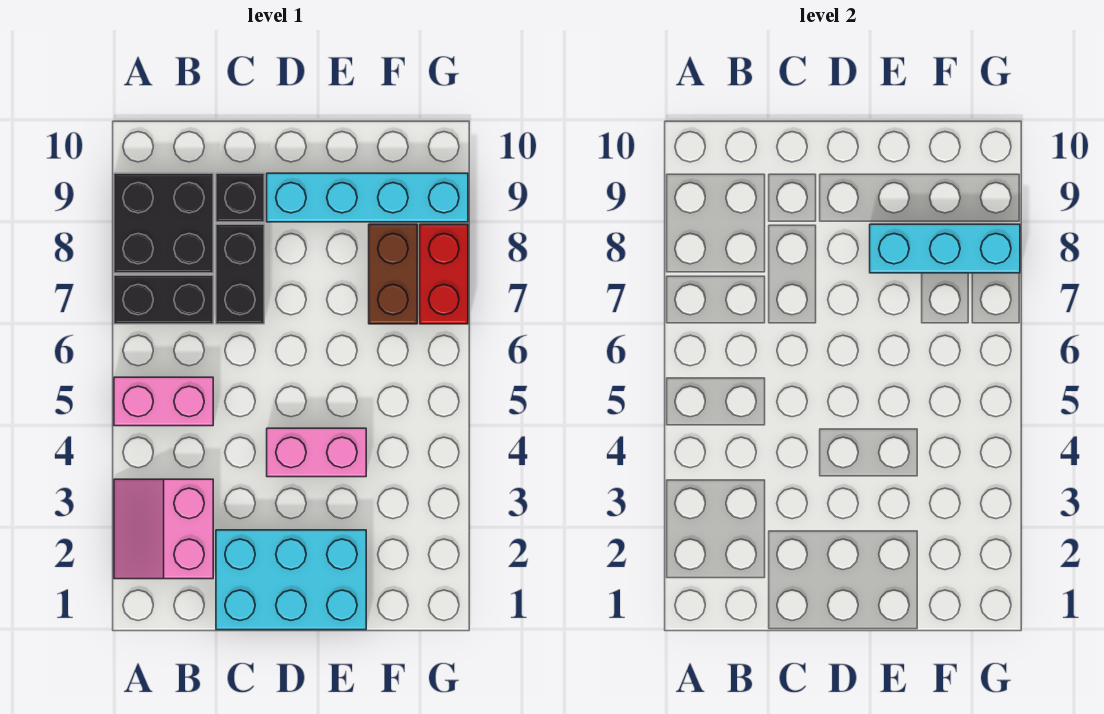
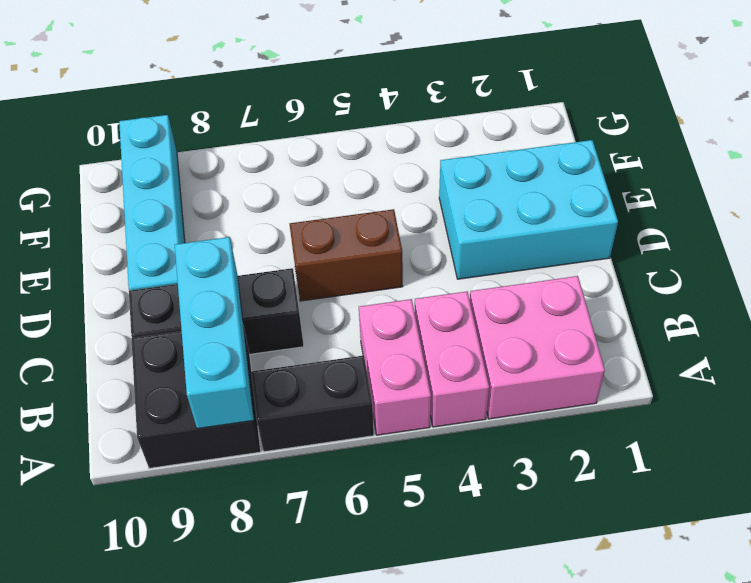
pink 2x2 slope [114,479,213,579] -> pink 2x2 brick [470,276,605,419]
black 1x2 brick [114,275,213,324] -> black 1x2 brick turned to [251,355,374,452]
cyan 2x3 brick [216,530,366,630] -> cyan 2x3 brick turned to [439,140,618,279]
pink 1x2 brick [267,428,366,477] -> pink 1x2 brick moved to [415,292,489,427]
cyan 1x3 brick [870,224,1020,273] -> cyan 1x3 brick moved to [175,237,254,429]
brown 1x2 brick [369,224,417,324] -> brown 1x2 brick moved to [290,209,403,301]
red 1x2 brick [420,224,468,324] -> none

